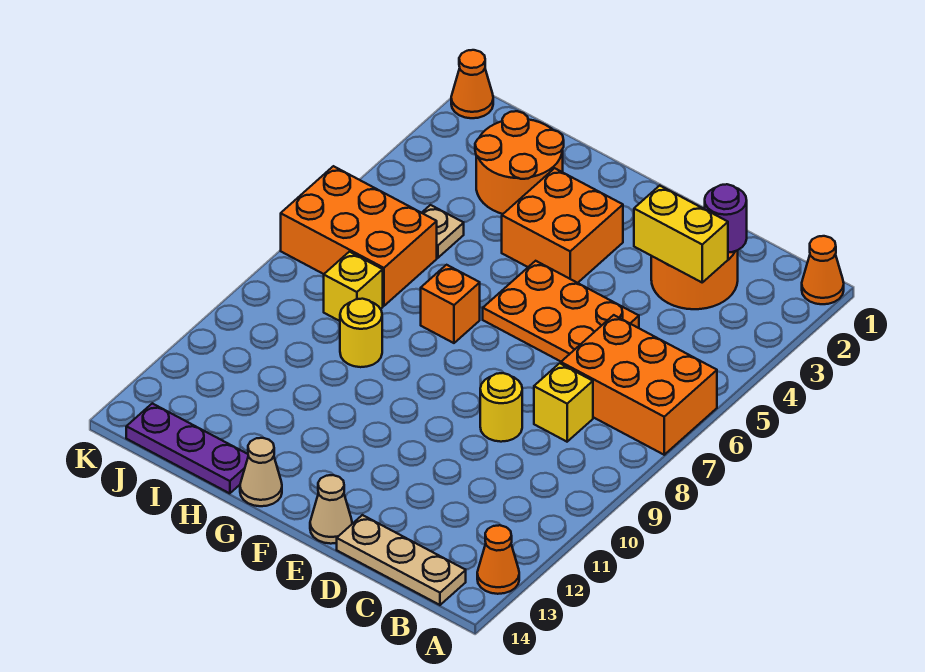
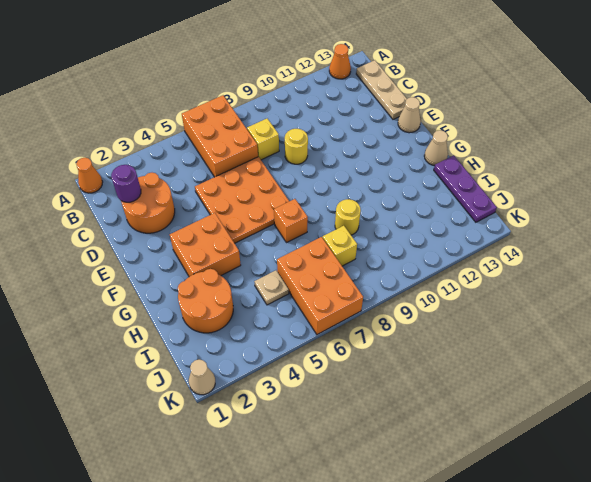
yellow 1x2 brick [634,186,728,282] -> none
orange 2x3 plate [483,261,639,361] -> orange 3x3 plate [195,157,289,243]
orange 1x1 cone [451,50,493,118] -> tan 1x1 cone [189,359,215,395]

